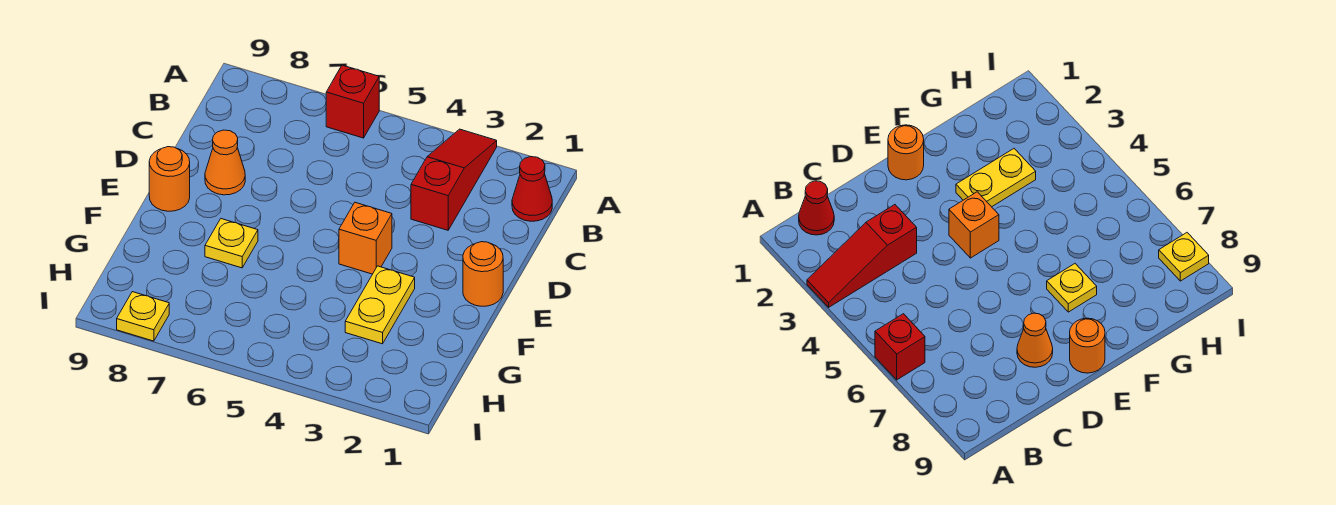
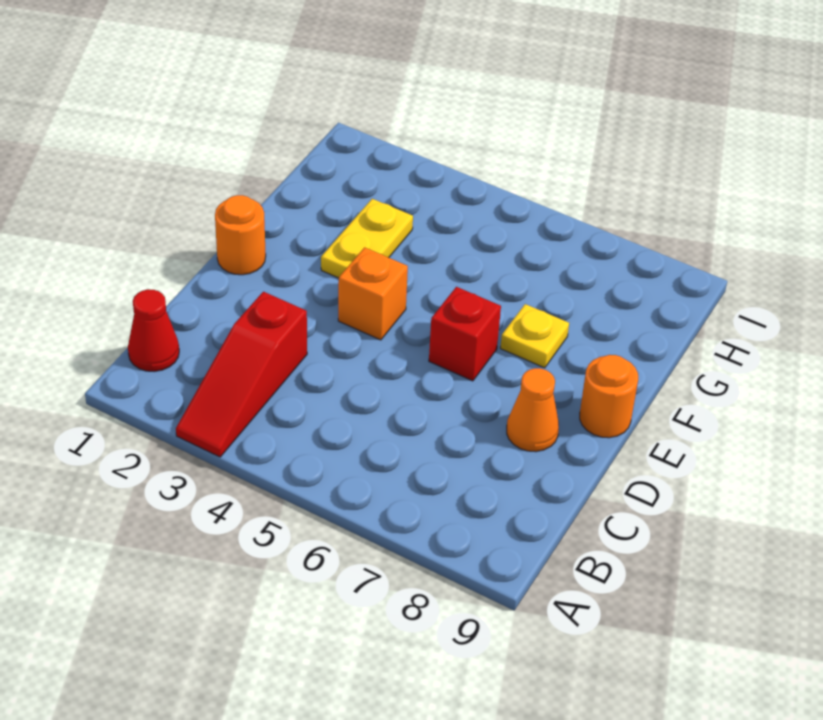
red 1x1 brick [326,65,379,138] -> red 1x1 brick moved to [429,287,501,381]
yellow 1x1 plate [117,292,169,341] -> none

